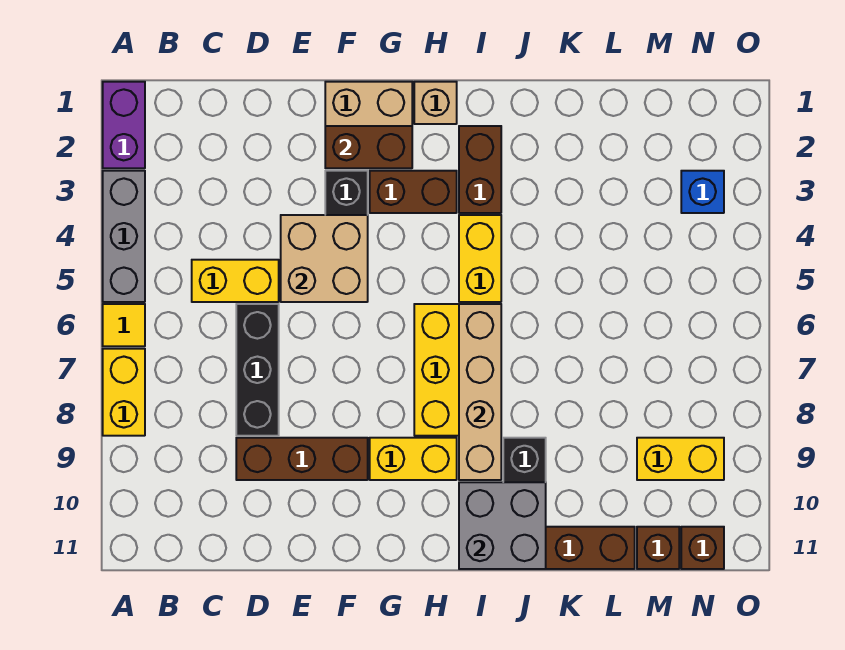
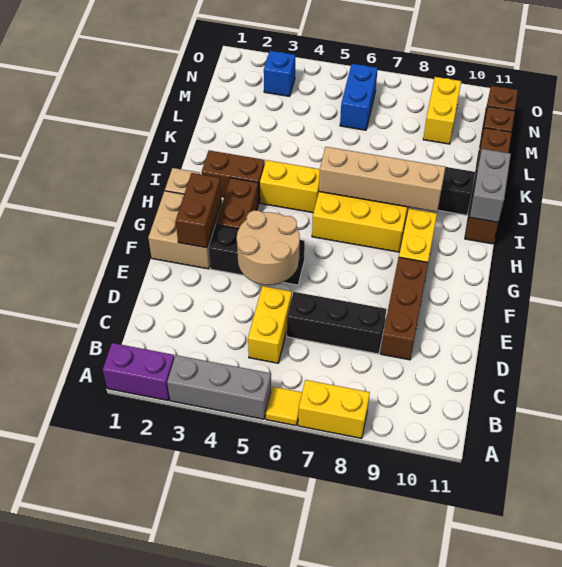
tan 2x2 brick [281,215,368,302] -> tan 2x2 round brick [237,210,300,285]
grey 2x2 brick [459,482,546,569] -> grey 1x2 brick [469,149,511,222]
none -> blue 1x2 brick [340,64,378,130]

